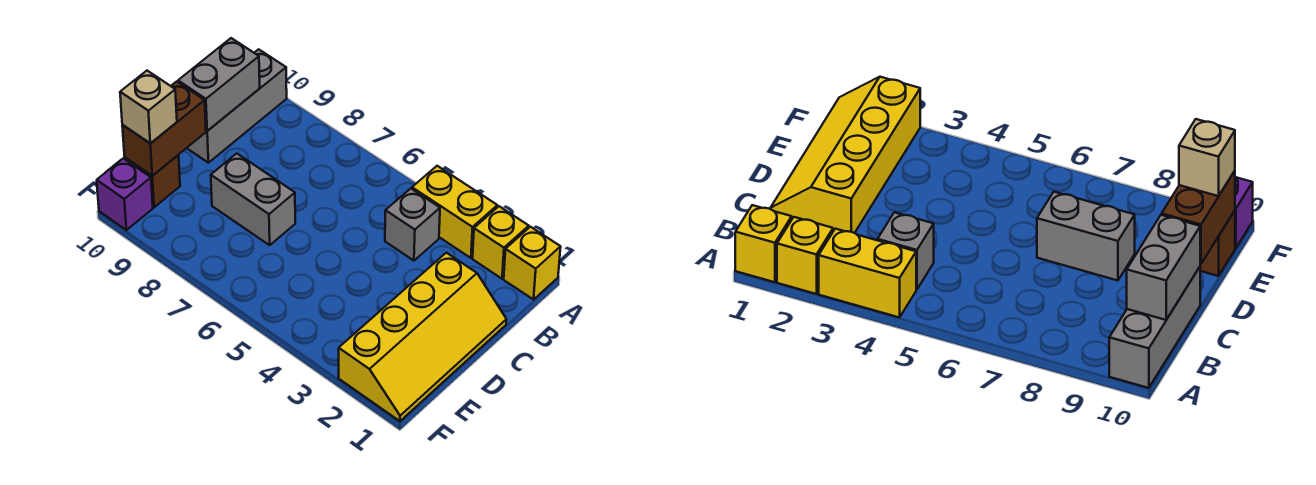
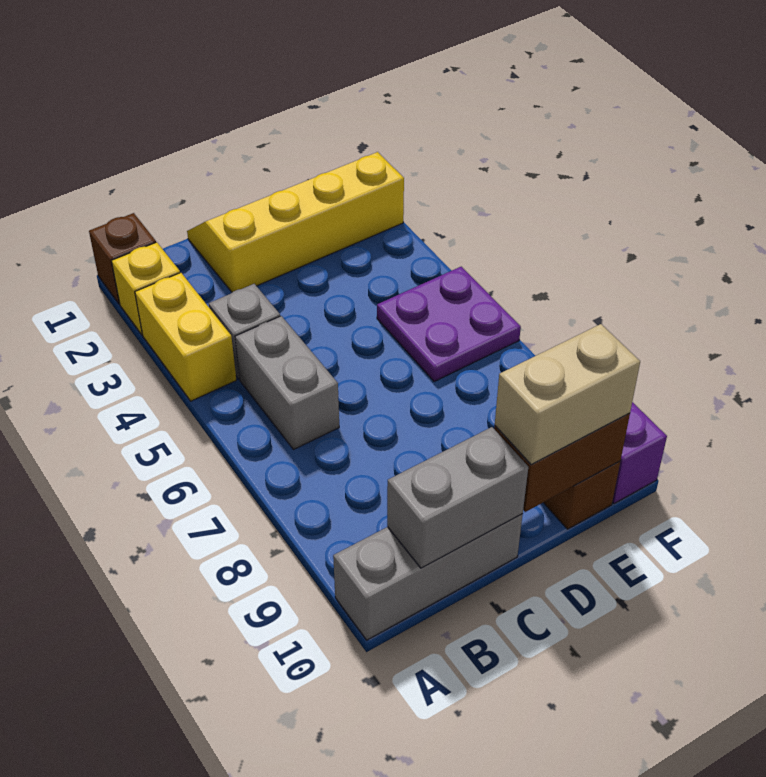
yellow 1x1 brick [504,227,561,300] -> brown 1x1 brick [89,213,156,304]
grey 1x2 brick [211,153,295,245] -> grey 1x2 brick moved to [235,316,339,449]
none -> purple 2x2 plate [377,267,521,382]
tan 1x1 brick [120,71,177,143] -> tan 1x2 brick [495,324,640,465]

